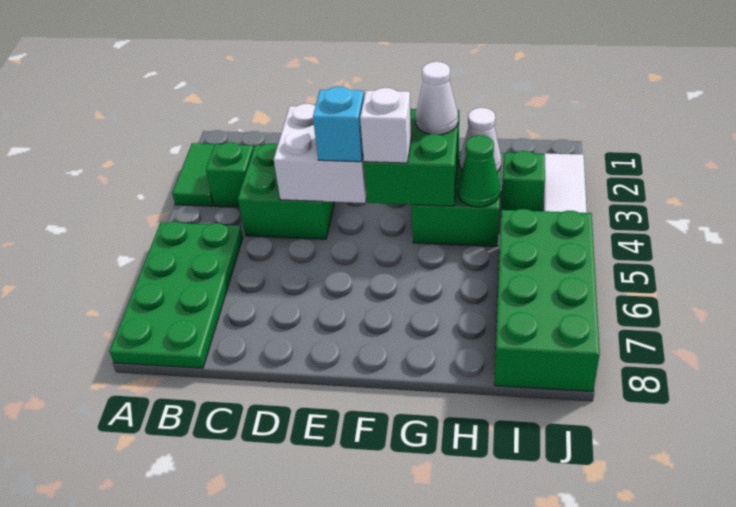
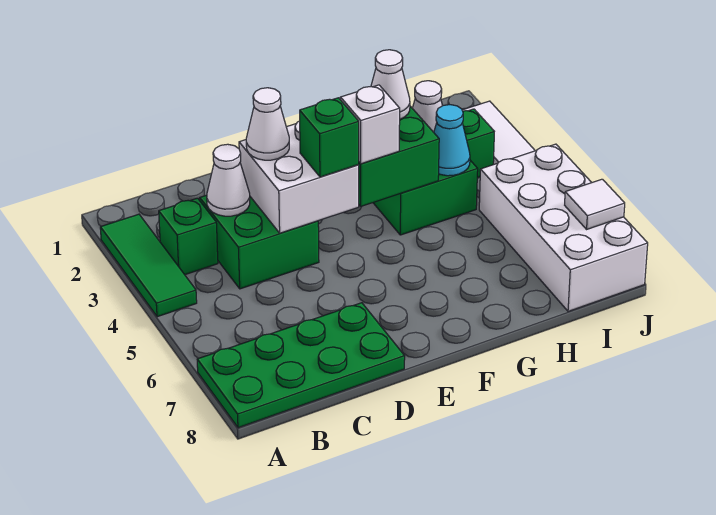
green 1x2 tile [172,143,215,206] -> green 1x3 tile [100,214,197,317]
green 2x4 plate [110,222,243,368] -> green 2x4 plate turned to [197,303,405,428]
none -> white 1x1 cone [207,144,250,216]
none -> white 1x1 cone [246,88,289,160]
cyan 1x1 brick [313,87,364,162] -> green 1x1 brick [300,98,359,177]
green 1x1 cone [457,135,500,207] -> cyan 1x1 cone [434,105,470,176]
green 2x4 brick [494,209,600,392] -> white 2x4 brick [479,144,648,311]
none -> white 1x1 tile [565,179,625,229]

